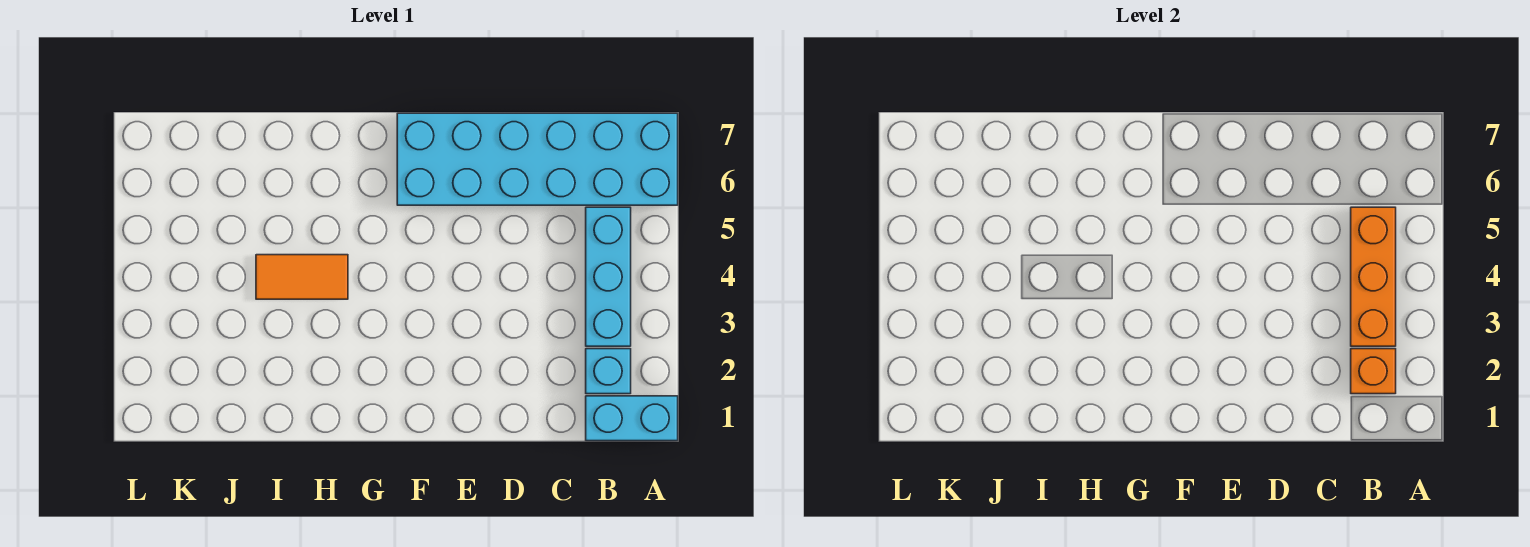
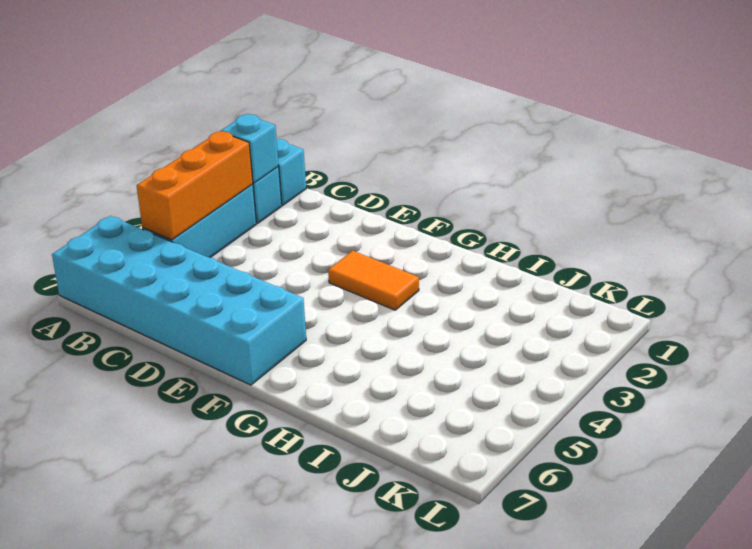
orange 1x1 brick [1351,349,1396,394] -> cyan 1x1 brick [221,114,279,183]
orange 1x2 tile [256,255,348,299] -> orange 1x2 tile moved to [328,251,419,310]

